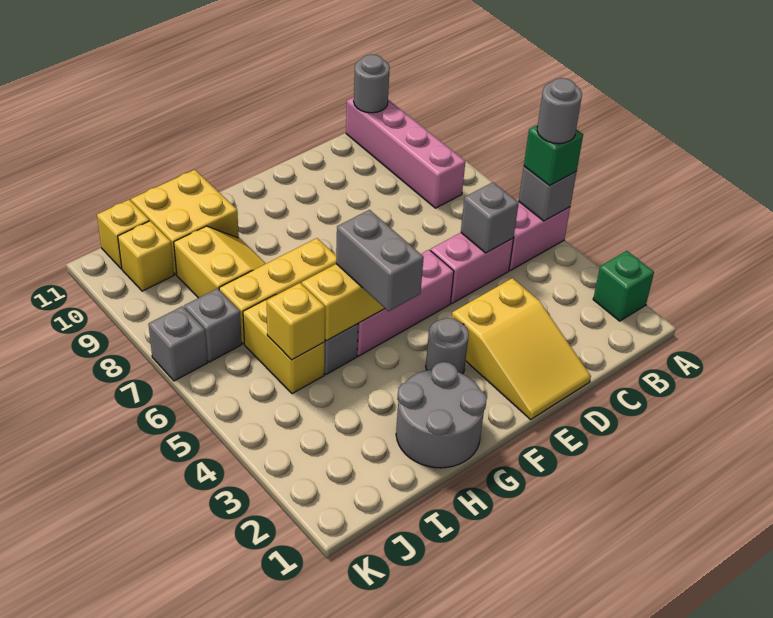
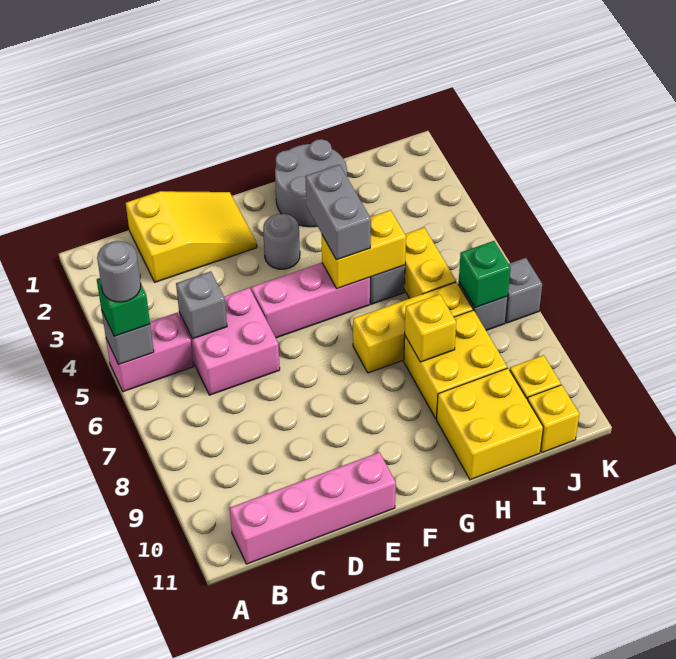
green 1x1 brick [593,251,654,321] -> green 1x1 brick moved to [459,241,511,308]
pink 1x4 brick [346,97,465,208] -> pink 1x4 brick turned to [230,452,396,564]
grey 1x1 round brick [354,54,390,113] -> none
pink 1x2 brick [430,233,514,304] -> pink 2x2 brick [179,288,280,395]
yellow 2x3 slope [452,278,591,419] -> yellow 2x3 slope turned to [126,191,257,282]
yellow 2x2 slope [174,226,266,298] -> yellow 2x2 brick [404,310,507,419]
yellow 1x1 brick [267,283,325,360] -> yellow 1x1 brick moved to [405,294,456,362]

